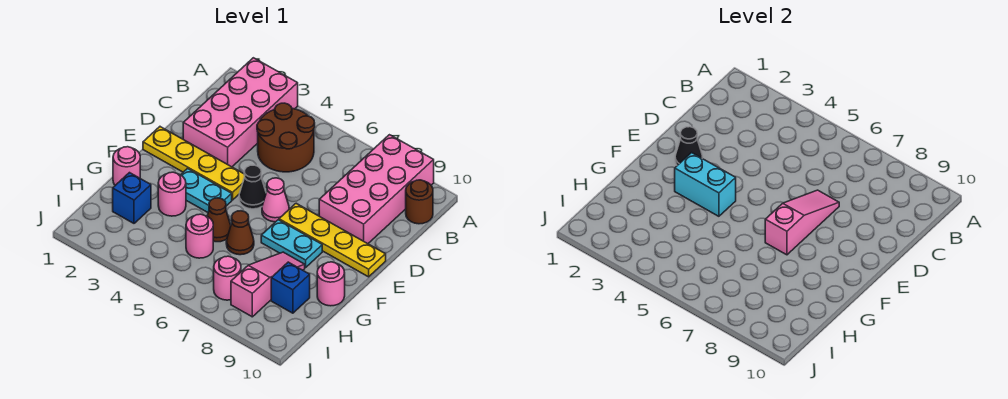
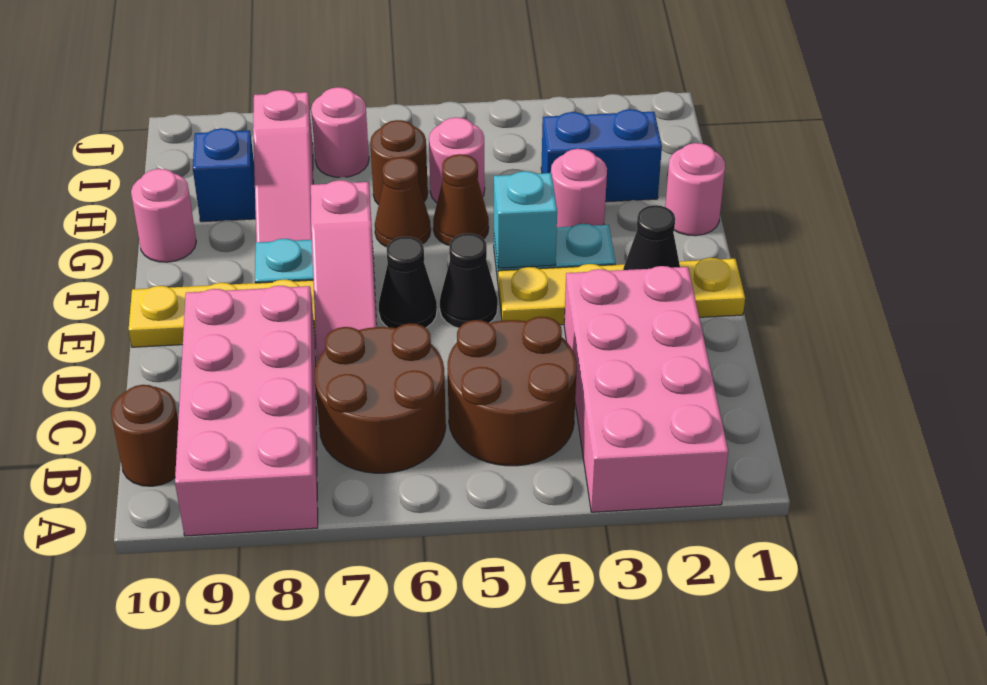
none -> brown 2x2 round brick [315,323,446,473]
pink 1x1 cone [262,178,289,222] -> black 1x1 cone [379,237,437,328]
cyan 1x2 brick [675,153,736,216] -> cyan 1x1 brick [494,171,557,268]
blue 1x1 brick [113,173,151,223] -> blue 1x2 brick [541,109,662,202]
none -> brown 1x1 round brick [370,120,428,205]

